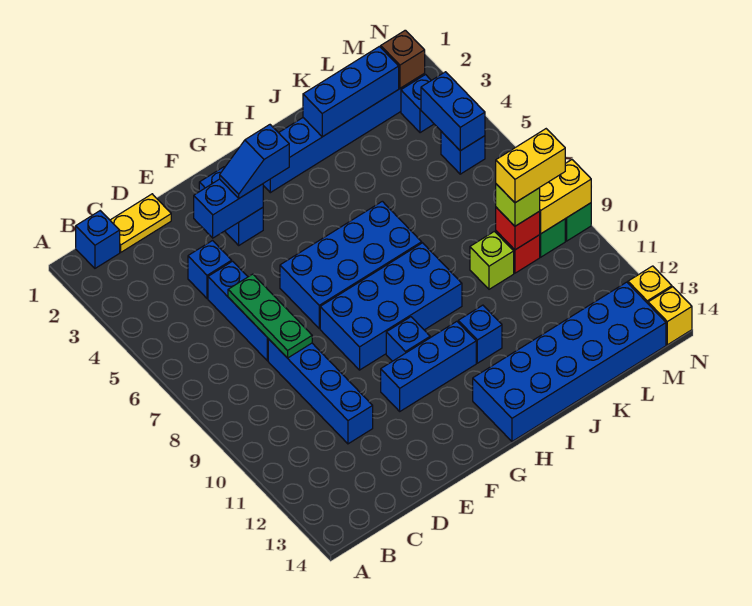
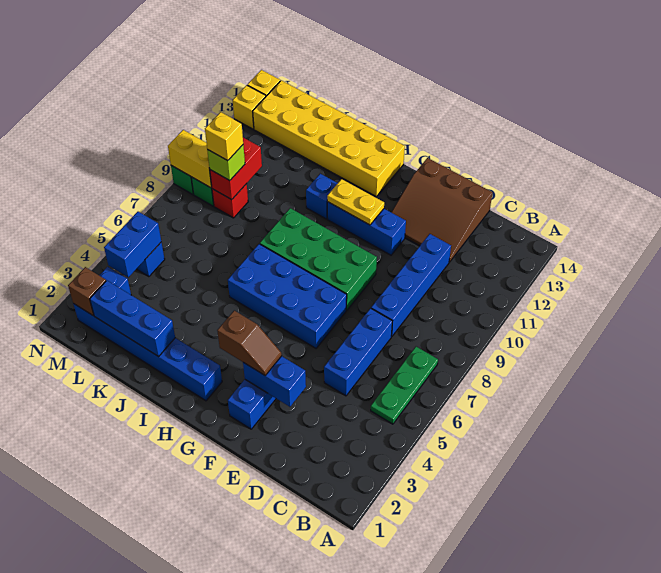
blue 1x1 brick [76,211,120,268] -> none
yellow 1x2 plate [110,194,171,252] -> yellow 1x2 plate moved to [327,179,384,225]
blue 1x1 brick [188,241,232,299] -> none
green 1x3 plate [228,274,312,358] -> green 1x3 plate moved to [371,347,438,424]
none -> brown 3x3 slope [391,158,492,262]
blue 1x2 slope [220,125,289,198] -> brown 1x2 slope [217,311,282,375]
blue 2x4 brick [320,243,462,370] -> green 2x4 brick [260,208,377,310]
blue 1x1 brick [386,317,430,361] -> none
blue 2x6 brick [473,282,666,441] -> yellow 2x6 brick [253,80,405,197]
lime 1x1 brick [470,231,514,289] -> none
red 1x1 brick [496,207,540,250] -> red 1x2 brick [210,138,262,200]
yellow 1x2 brick [496,129,565,203] -> yellow 1x1 brick [205,112,243,161]

